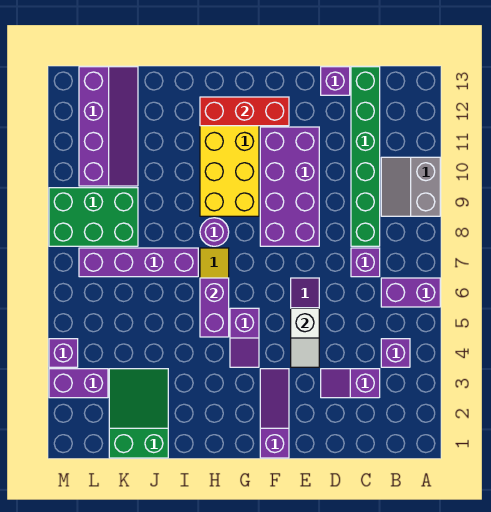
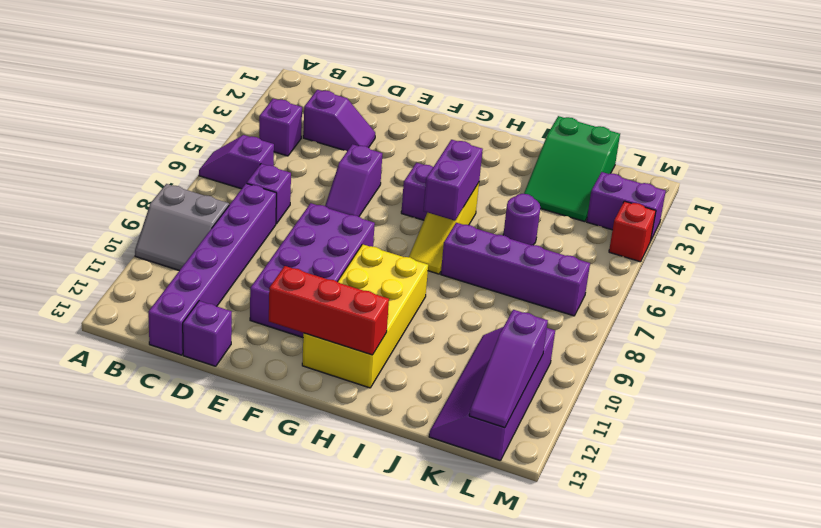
purple 1x2 brick [381,278,440,307] -> purple 1x2 slope [199,135,274,189]
grey 2x2 slope [381,157,440,216] -> grey 2x2 slope turned to [135,184,229,271]
green 1x6 brick [351,67,380,246] -> purple 1x6 brick [148,183,276,355]
white 1x2 slope [291,308,319,367] -> none
purple 1x3 slope [260,369,289,458] -> purple 1x3 slope moved to [469,310,548,428]
purple 1x1 round brick [200,218,229,246] -> purple 1x1 round brick moved to [503,194,540,245]
green 2x3 brick [49,188,138,246] -> none
purple 1x1 brick [49,339,78,367] -> red 1x1 brick [609,201,656,262]

